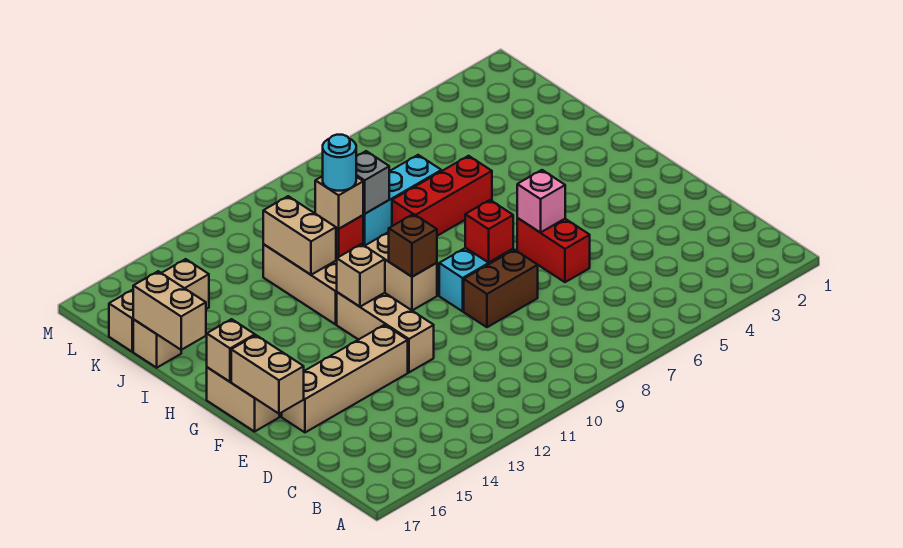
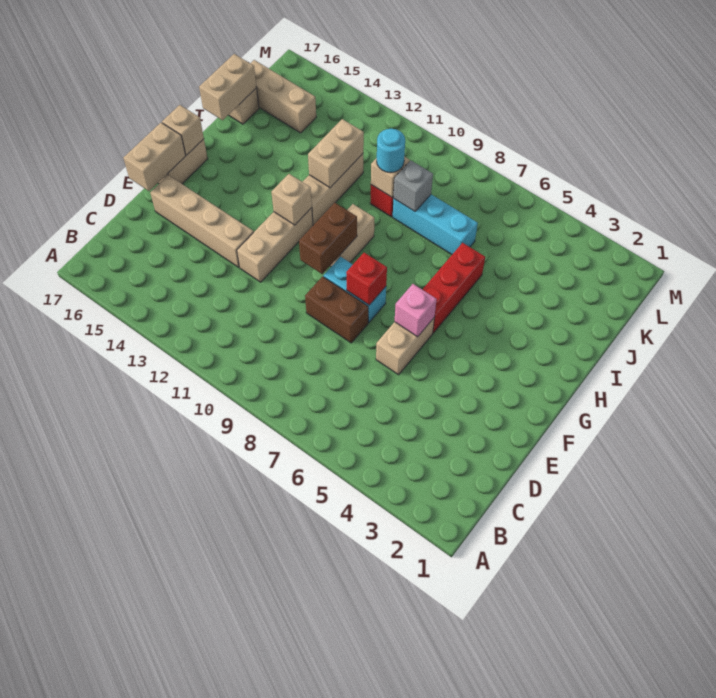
red 1x2 brick [517,218,590,282] -> tan 1x2 brick [376,318,434,375]
brown 1x1 brick [389,214,437,277] -> brown 1x2 brick [299,203,357,274]
red 1x3 brick [392,156,492,236] -> red 1x3 brick turned to [422,243,485,333]

